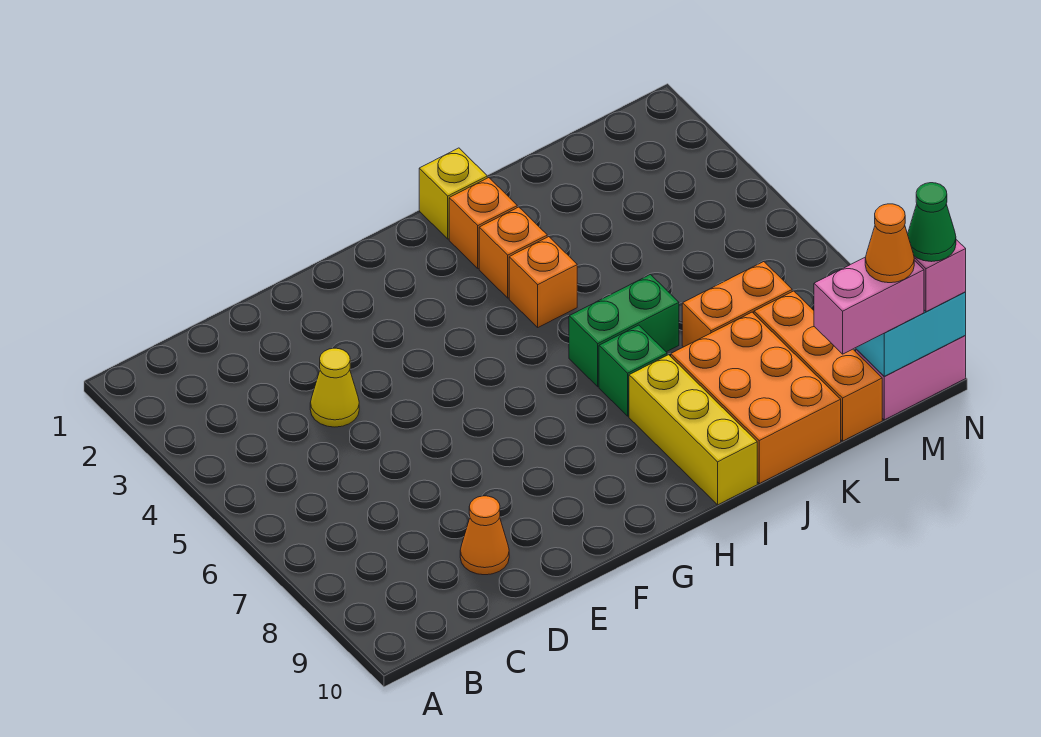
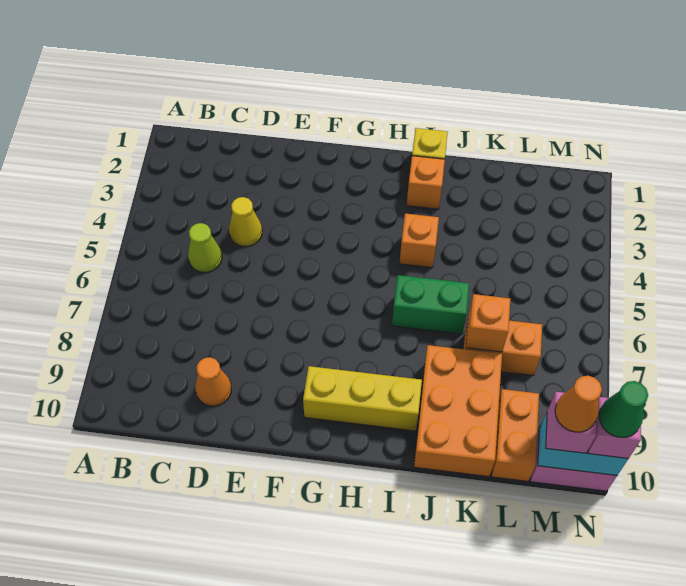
none -> lime 1x1 cone [188,223,222,273]
orange 1x1 brick [479,207,547,298] -> orange 1x1 brick moved to [466,294,510,352]
green 1x1 brick [599,325,667,416] -> none
yellow 1x3 brick [629,355,757,505] -> yellow 1x3 brick turned to [303,366,422,431]
orange 1x3 brick [754,291,882,441] -> orange 1x2 brick [491,389,539,481]
pink 1x2 brick [814,257,924,354] -> pink 1x1 brick [546,392,597,453]

